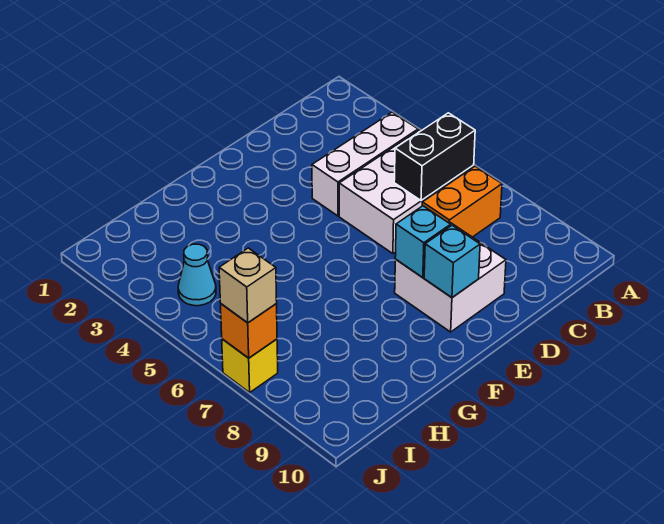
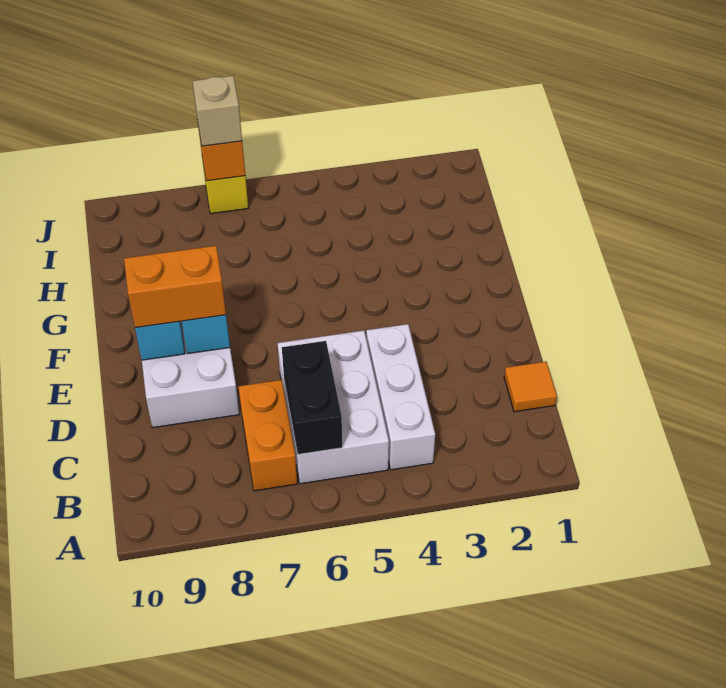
none -> orange 1x1 tile [504,362,557,412]
none -> orange 1x2 brick [124,246,226,328]
cyan 1x1 cone [178,244,216,306] -> none

